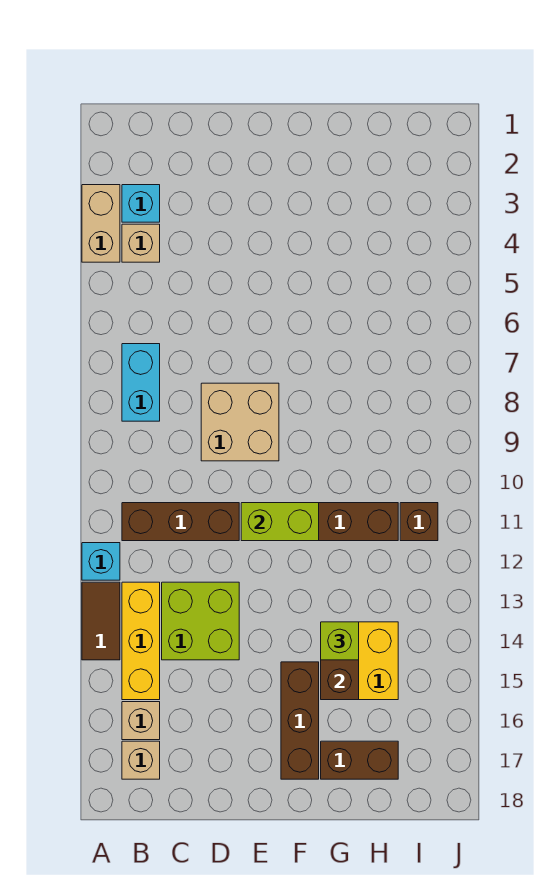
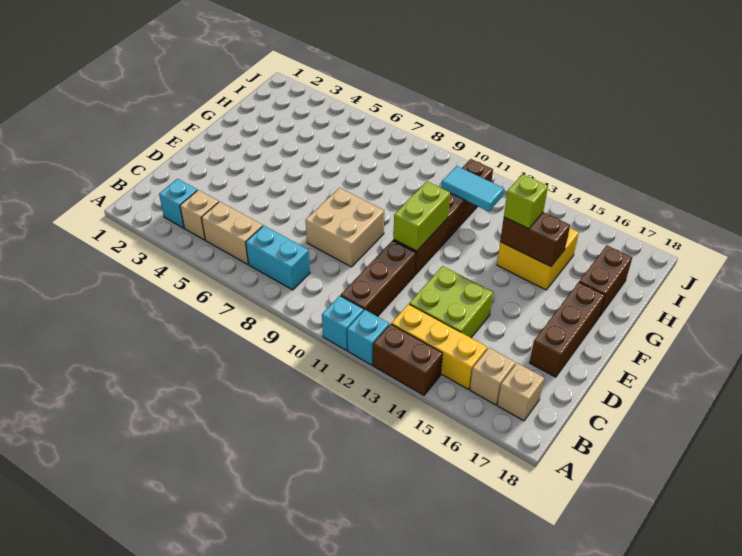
tan 1x2 brick [82,185,120,262] -> tan 1x2 brick moved to [201,202,263,264]
none -> cyan 1x1 brick [322,296,364,351]
brown 1x2 tile [82,582,120,660] -> brown 1x2 brick [373,324,443,395]
brown 1x3 brick [281,662,319,779] -> brown 1x3 brick turned to [530,282,605,377]
none -> cyan 1x2 tile [442,166,504,211]

